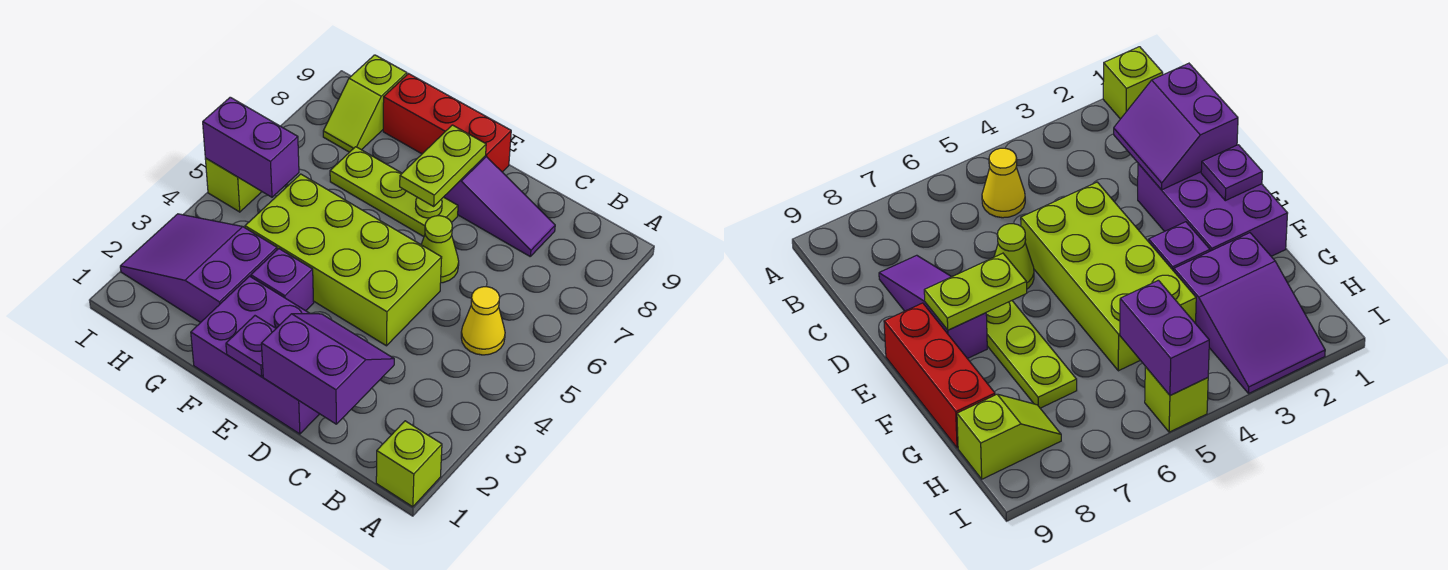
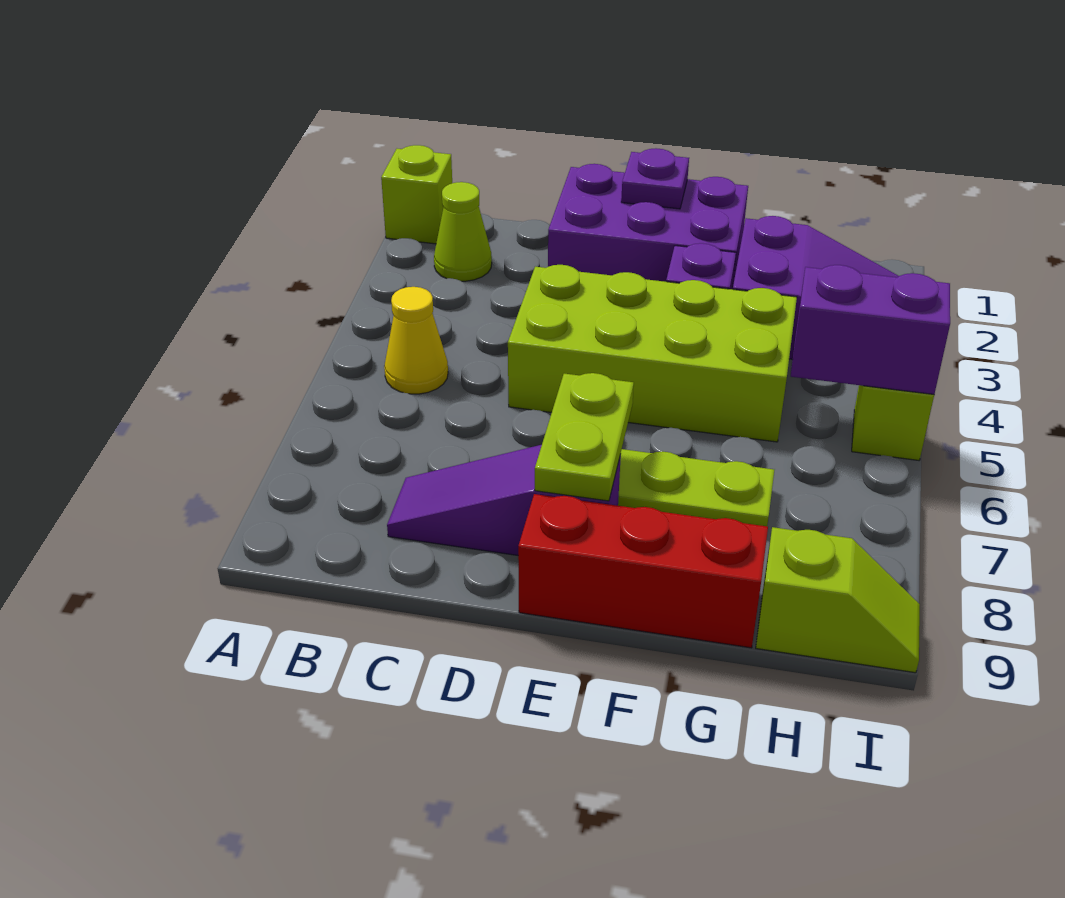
purple 2x2 slope [261,314,394,424] -> none
lime 1x1 cone [421,216,459,283] -> lime 1x1 cone moved to [434,182,492,281]
lime 1x2 slope [323,55,407,152] -> lime 1x2 slope turned to [756,527,920,673]

